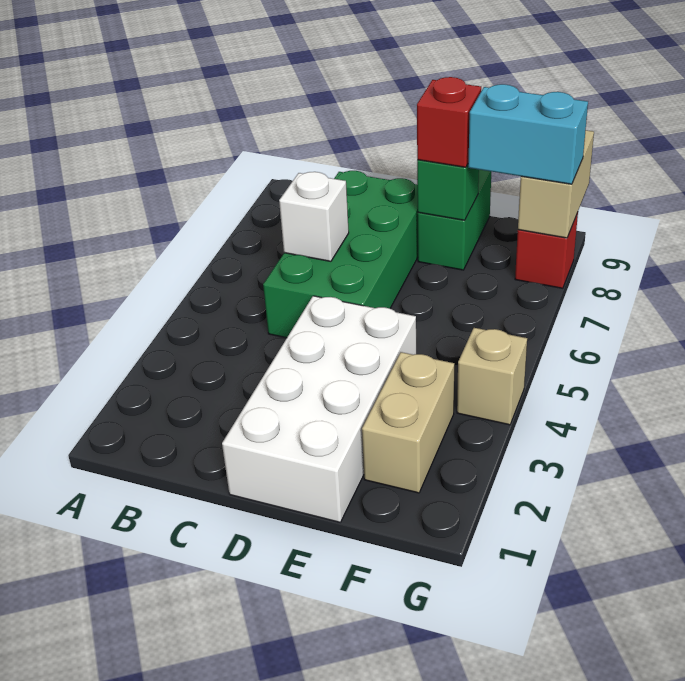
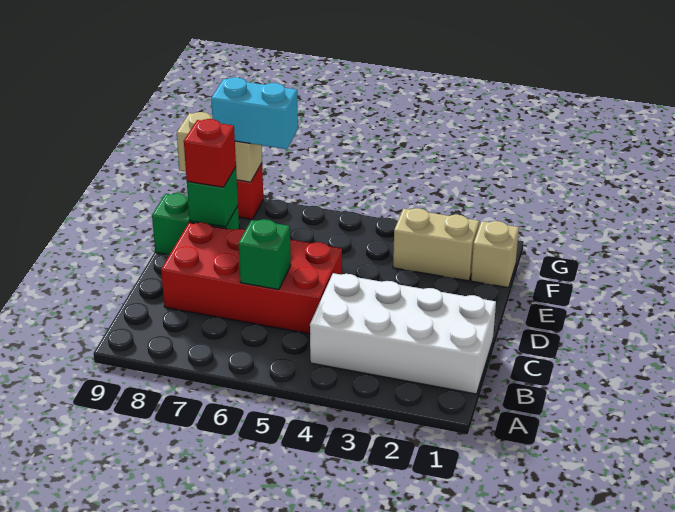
green 2x4 brick [263,171,418,338] -> red 2x4 brick [161,222,342,334]
white 1x1 brick [279,172,349,261] -> green 1x1 brick [239,219,291,290]
white 2x4 brick [222,296,416,522] -> white 2x4 brick moved to [310,273,496,394]
cyan 1x2 brick [468,84,588,184] -> cyan 1x2 brick turned to [211,77,298,149]
tan 1x1 brick [457,328,527,425] -> tan 1x1 brick moved to [471,221,519,288]

